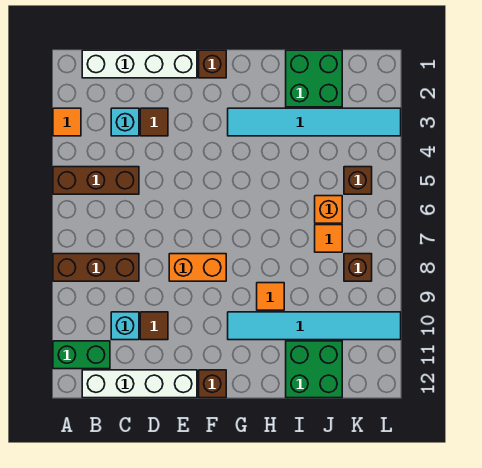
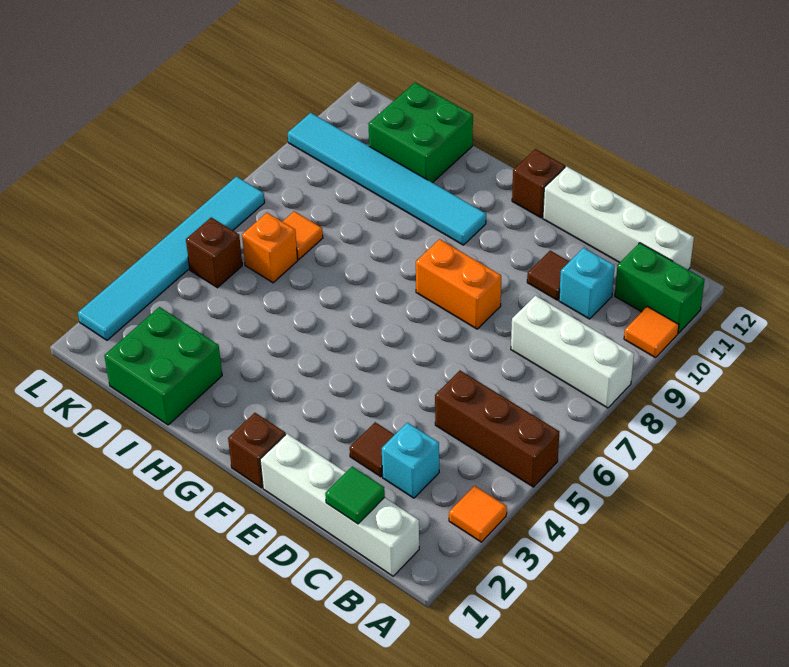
brown 1x3 brick [53,254,139,281] -> white 1x3 brick [511,296,634,408]
none -> green 1x1 tile [325,466,385,524]
cyan 1x6 tile [228,108,401,136] -> cyan 1x6 tile turned to [78,177,265,340]
orange 1x1 tile [257,283,284,310] -> orange 1x1 tile moved to [624,306,679,358]
brown 1x1 brick [344,254,372,281] -> none

